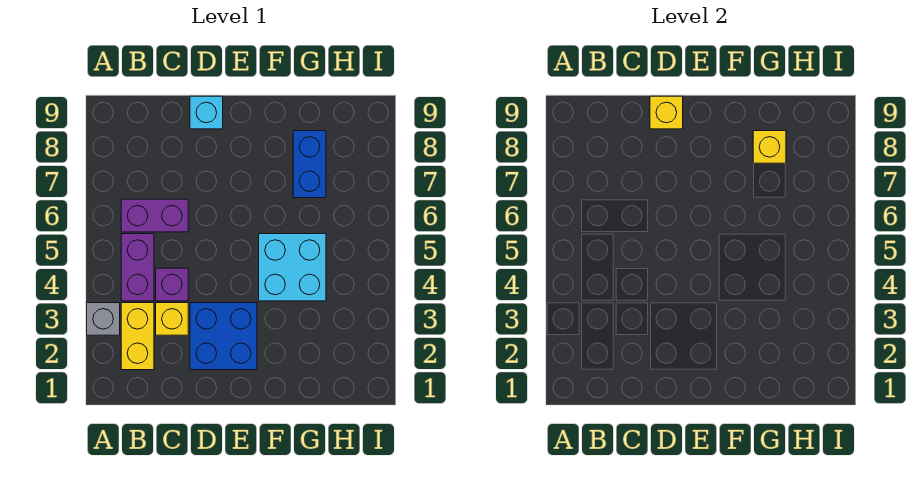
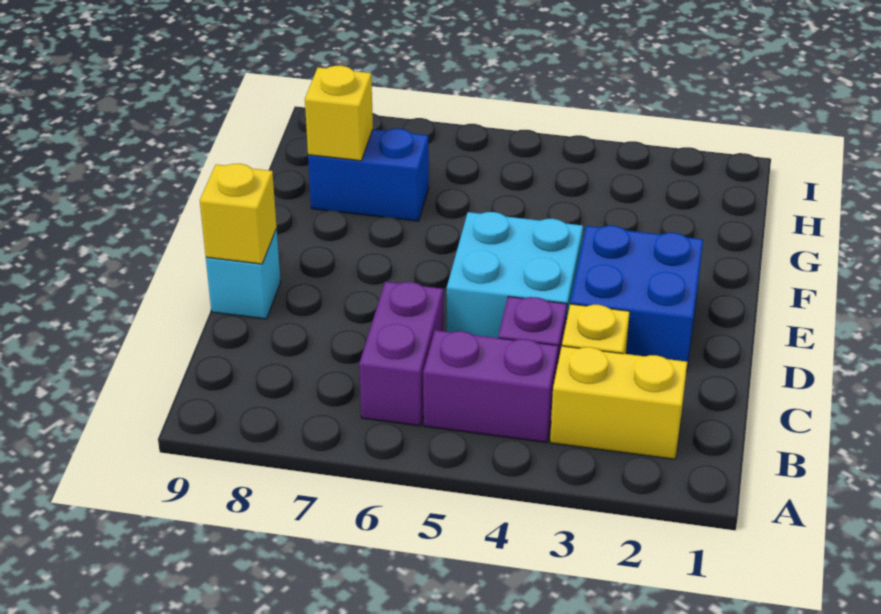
grey 1x1 brick [87,303,120,335] -> none
cyan 2x2 brick [259,234,326,301] -> cyan 2x2 brick moved to [447,212,583,338]

